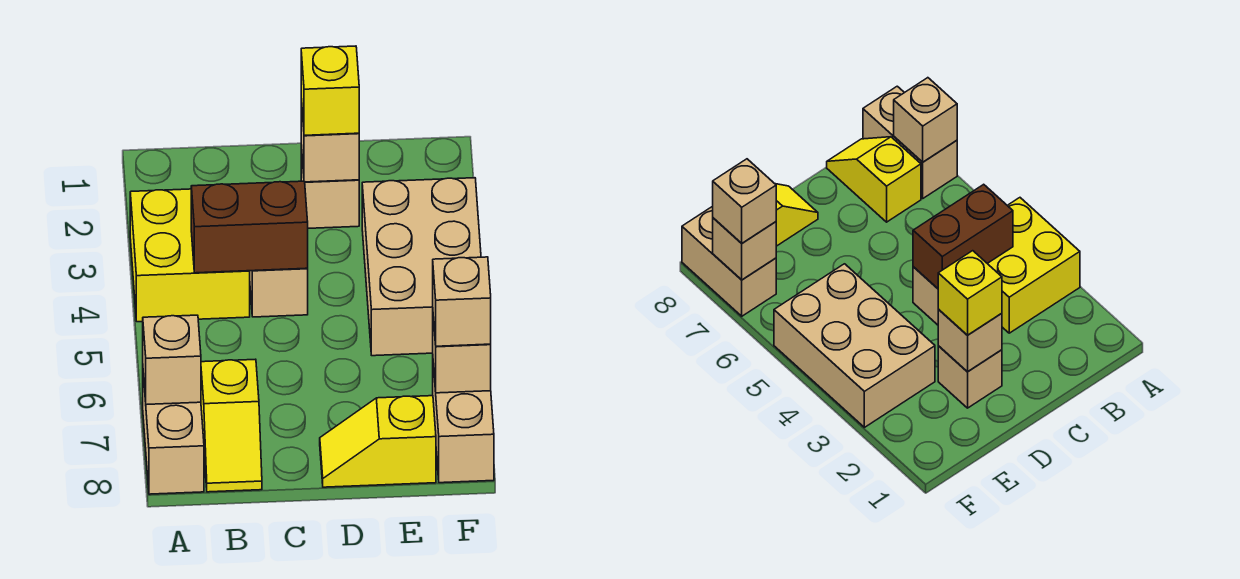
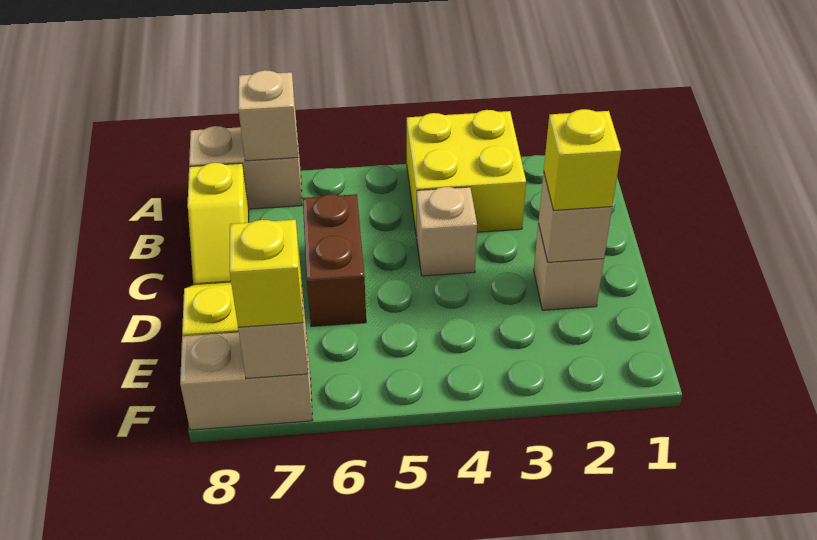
brown 1x2 brick [191,181,308,273] -> brown 1x2 brick moved to [303,194,366,327]
yellow 1x2 slope [201,359,262,492] -> yellow 1x2 slope turned to [188,163,249,285]
tan 2x3 brick [362,178,481,356] -> none
tan 1x1 brick [433,257,491,346] -> yellow 1x1 brick [229,220,303,327]

